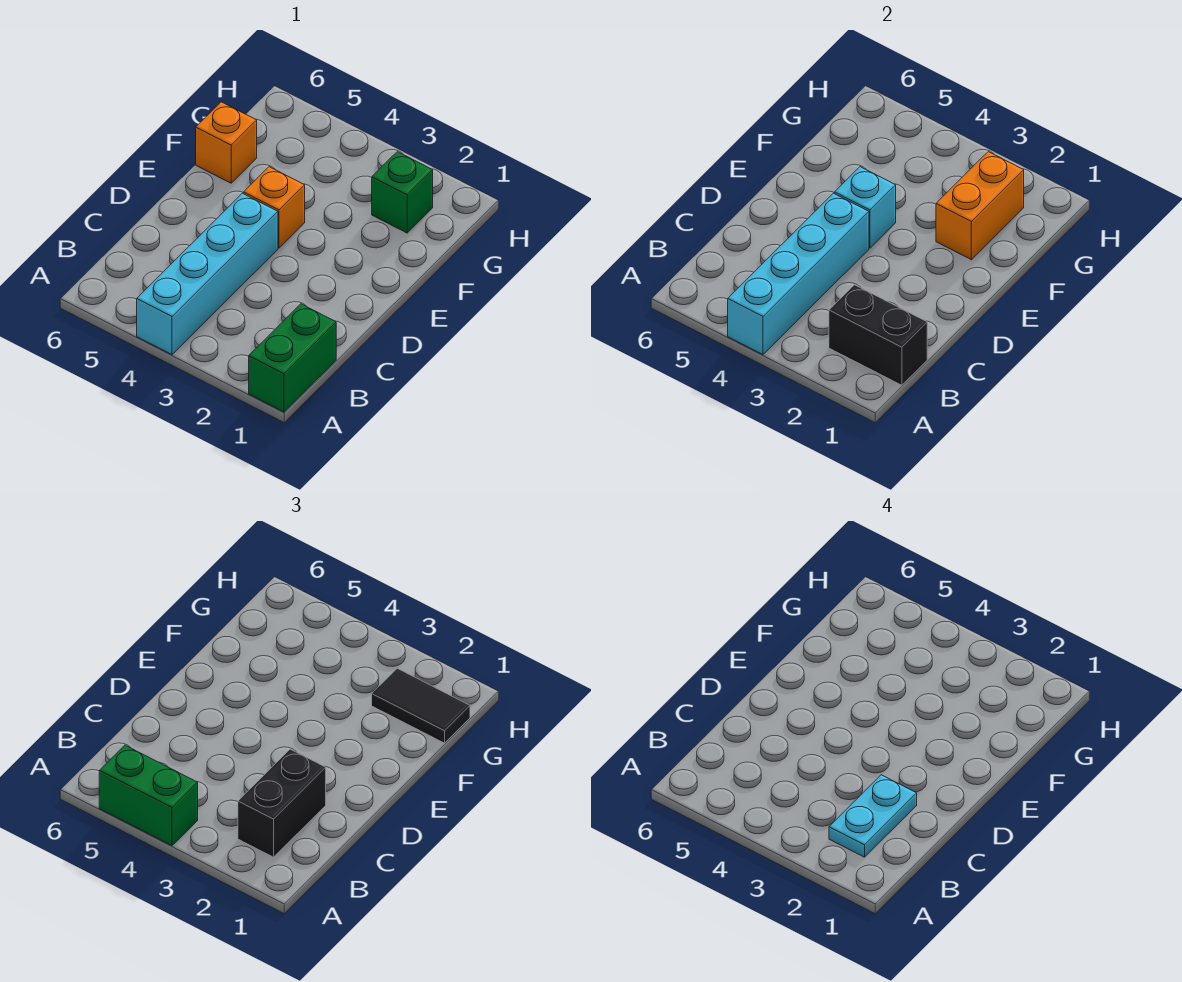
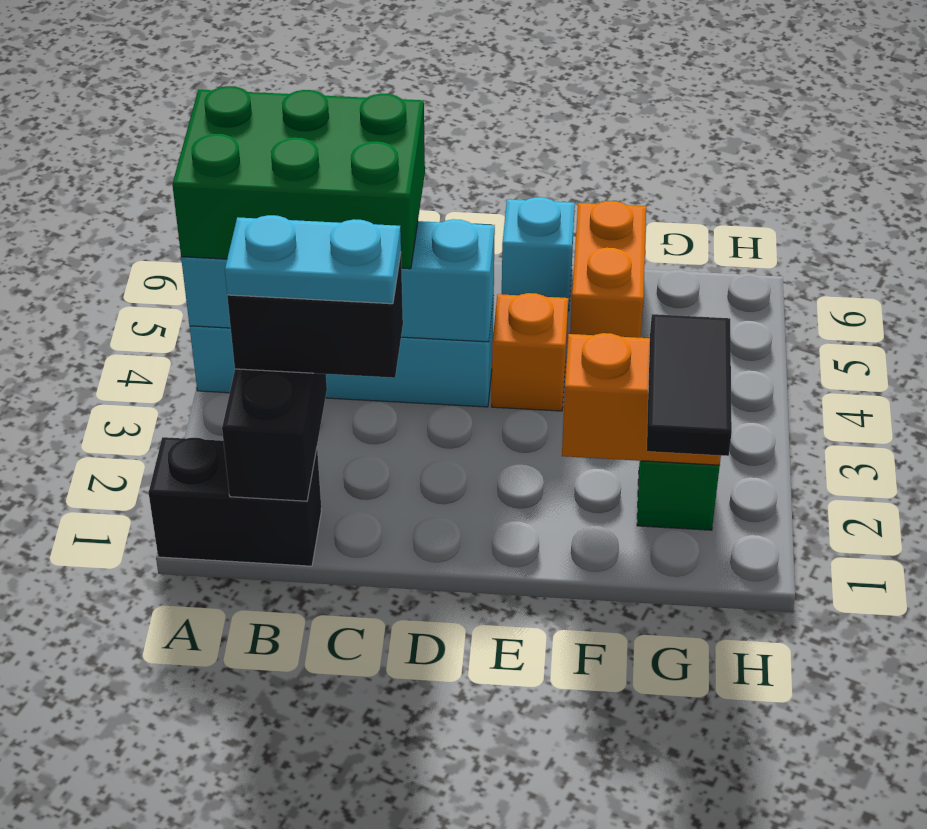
green 1x2 brick [249,304,336,412] -> black 1x2 brick [149,437,322,566]
green 1x2 brick [99,745,198,845] -> green 2x3 brick [172,86,425,269]
cyan 1x1 brick [835,167,896,248] -> cyan 1x1 brick moved to [502,197,575,311]
orange 1x1 brick [196,102,257,183] -> orange 1x2 brick [570,201,646,338]

